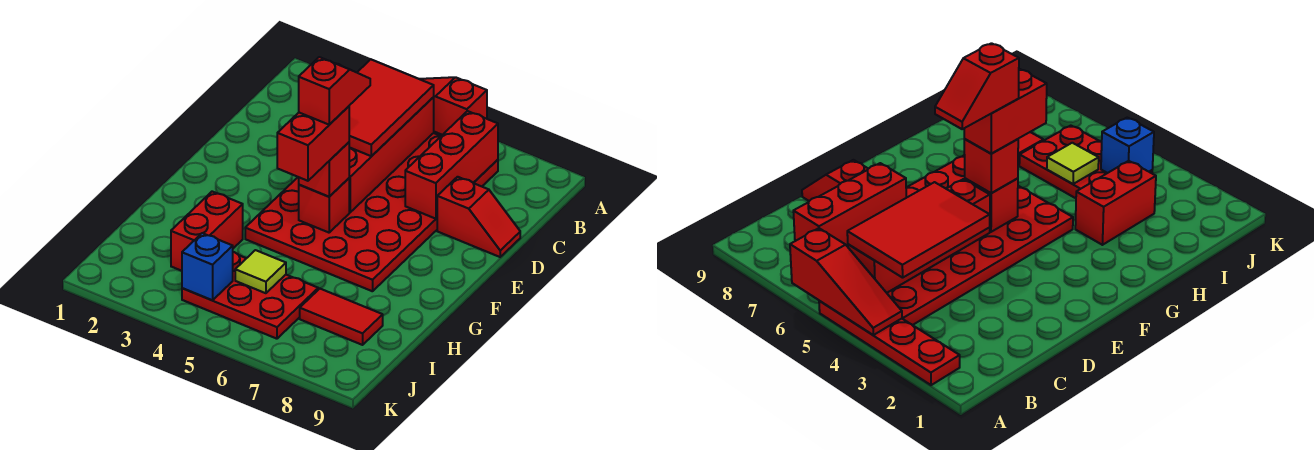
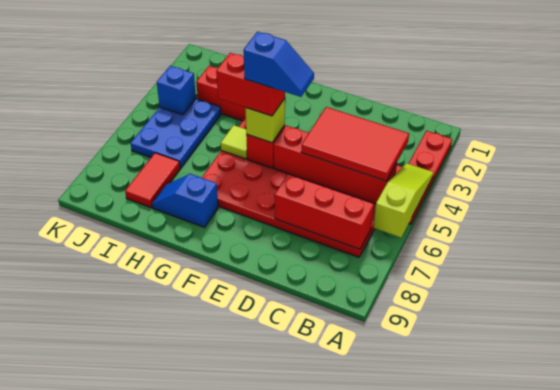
red 1x3 slope [420,77,487,135] -> lime 1x3 slope [373,163,434,238]
red 1x2 slope [437,177,520,257] -> none
red 1x2 slope [299,57,370,125] -> blue 1x2 slope [244,32,314,97]
red 1x1 brick [299,142,349,197] -> lime 1x1 brick [246,99,285,143]
none -> blue 1x2 slope [152,174,218,227]
red 2x3 plate [182,252,318,339] -> blue 2x3 plate [131,99,221,168]
lime 1x1 tile [235,250,286,293] -> lime 1x1 tile moved to [221,125,247,159]

